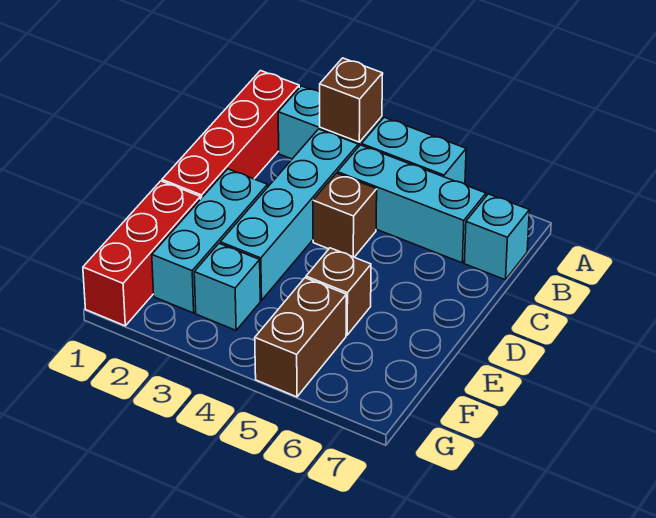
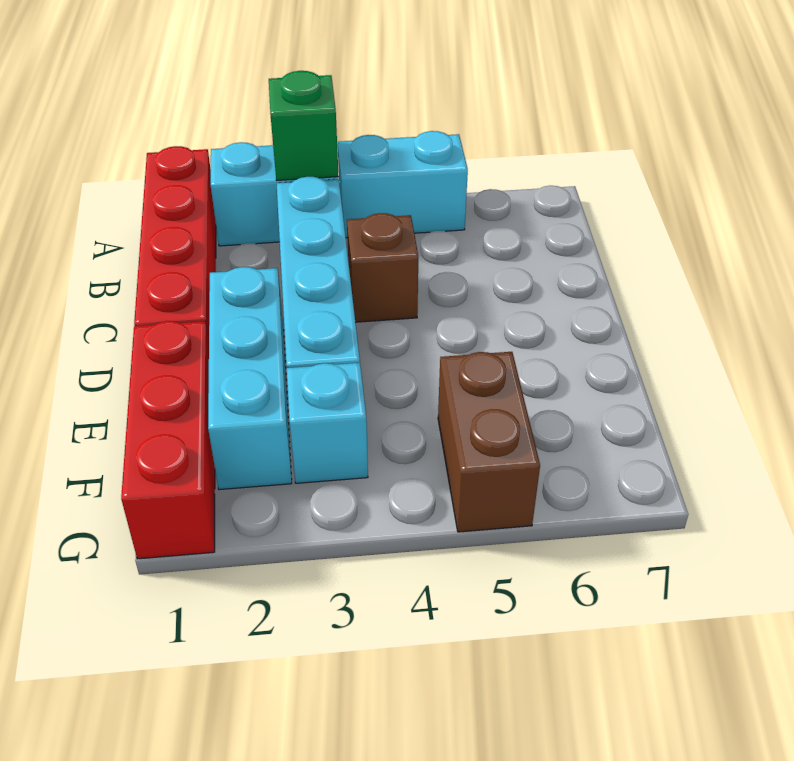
brown 1x1 brick [320,58,383,142] -> green 1x1 brick [269,71,339,180]
cyan 1x3 brick [337,145,486,263] -> none
cyan 1x1 brick [464,194,529,280] -> none
brown 1x1 brick [306,248,371,335] -> none

